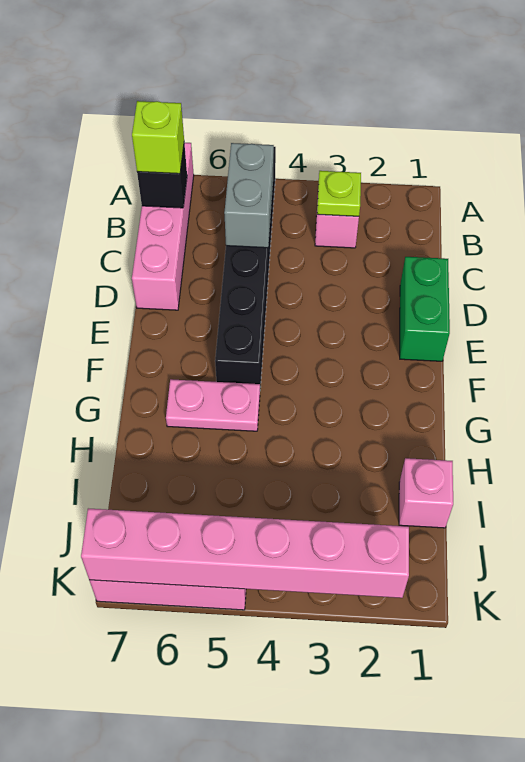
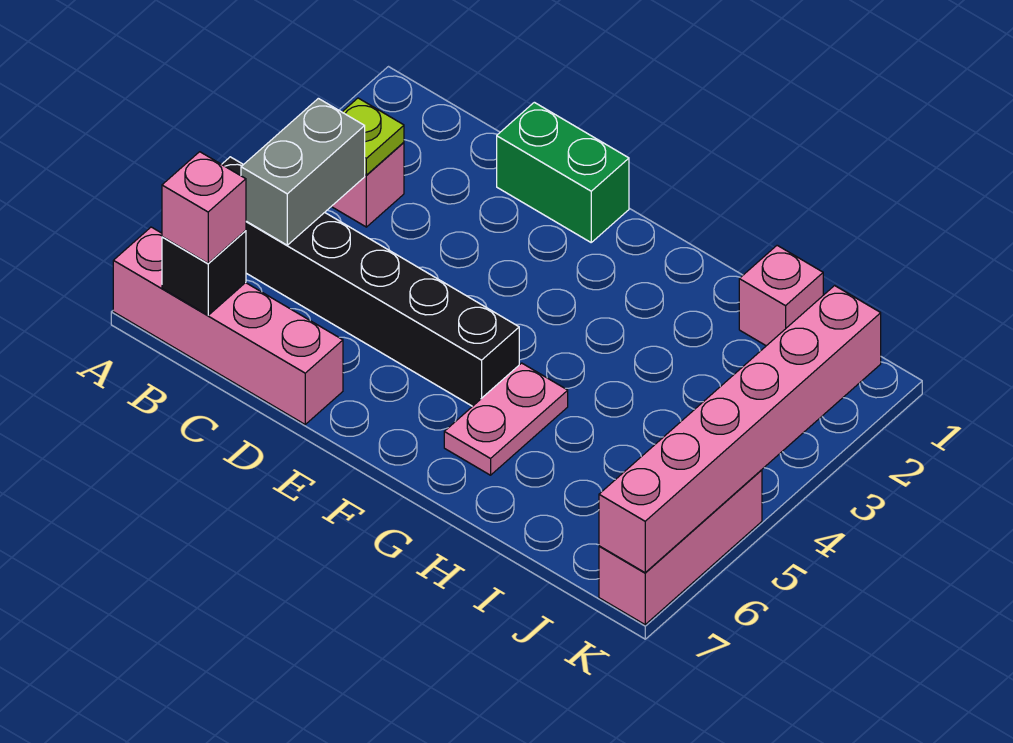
grey 1x2 brick [224,143,274,248] -> grey 1x2 brick turned to [241,98,365,245]
lime 1x1 brick [132,101,184,174] -> pink 1x1 brick [162,152,246,263]

